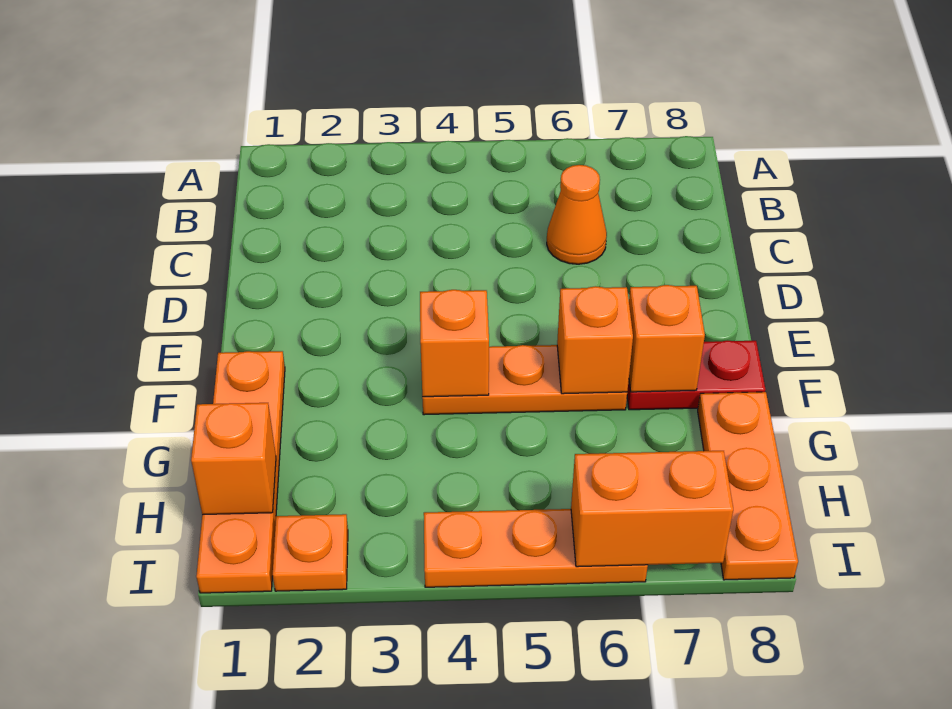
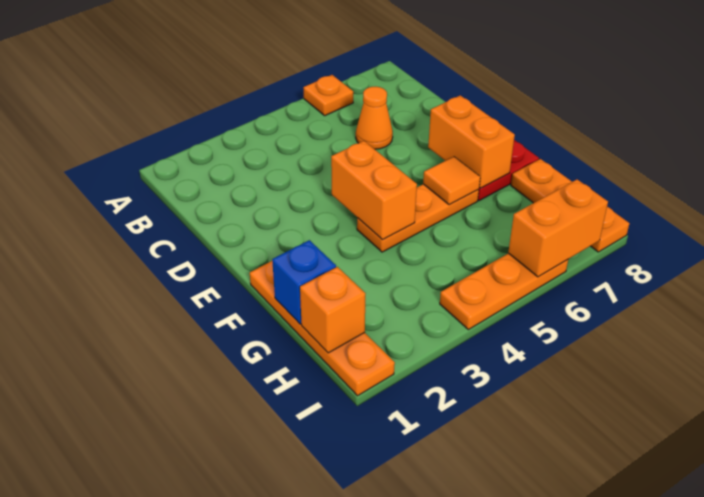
orange 1x1 brick [420,290,489,397] -> orange 1x2 brick [331,141,417,239]
orange 1x1 brick [557,286,633,394] -> orange 1x1 tile [423,157,480,205]
orange 1x1 brick [629,285,705,392] -> orange 1x2 brick [428,95,515,188]
none -> blue 1x1 brick [272,240,336,324]
orange 1x1 plate [273,514,348,591] -> orange 1x1 plate moved to [303,75,353,116]

